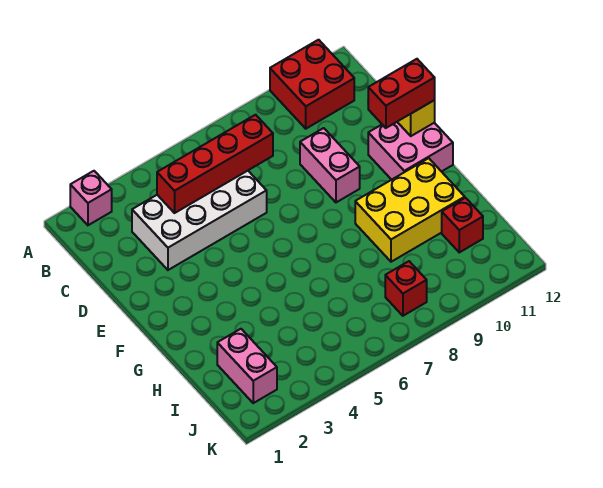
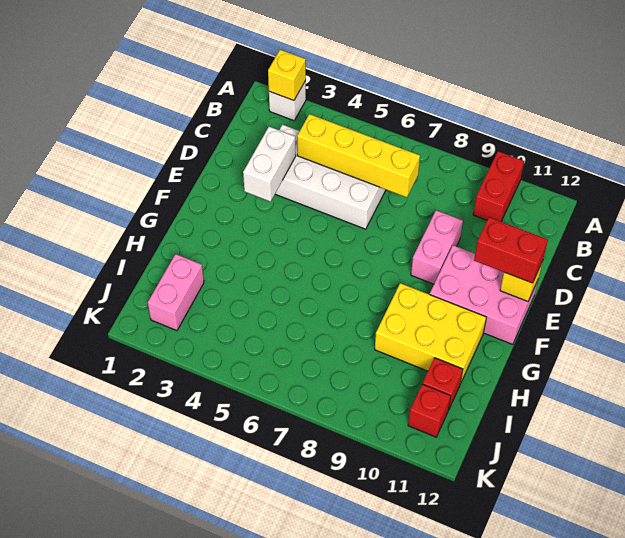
pink 1x1 brick [70,171,112,225] -> white 1x1 brick [269,81,306,121]
none -> yellow 1x1 brick [268,50,306,101]
red 2x2 brick [270,40,354,129] -> red 1x2 brick [473,151,524,221]
red 1x4 brick [157,115,273,213] -> yellow 1x4 brick [297,114,420,197]
none -> white 1x2 brick [243,127,296,202]
pink 2x2 brick [368,122,453,180] -> pink 2x3 brick [430,245,538,344]
red 1x1 brick [385,261,427,316] -> red 1x1 brick moved to [408,384,451,437]

